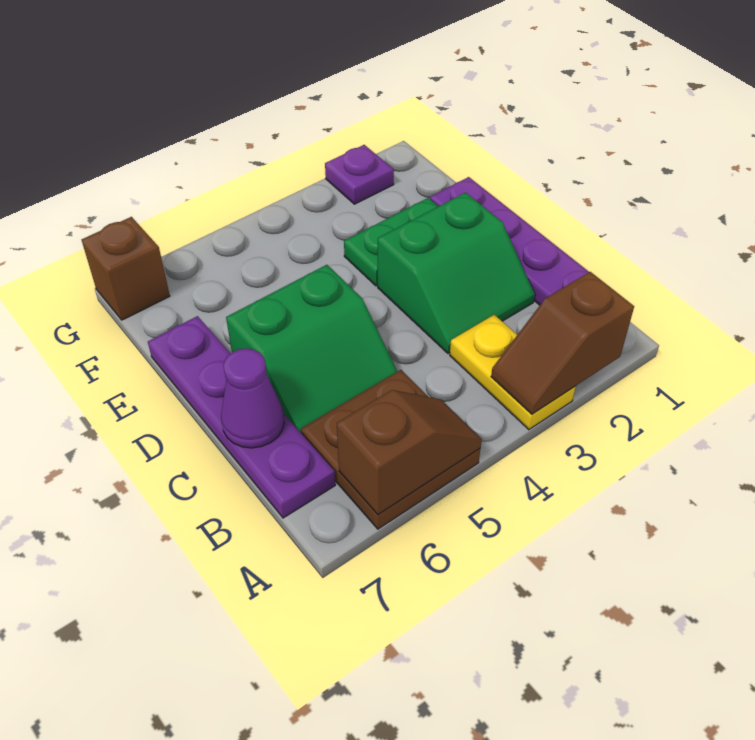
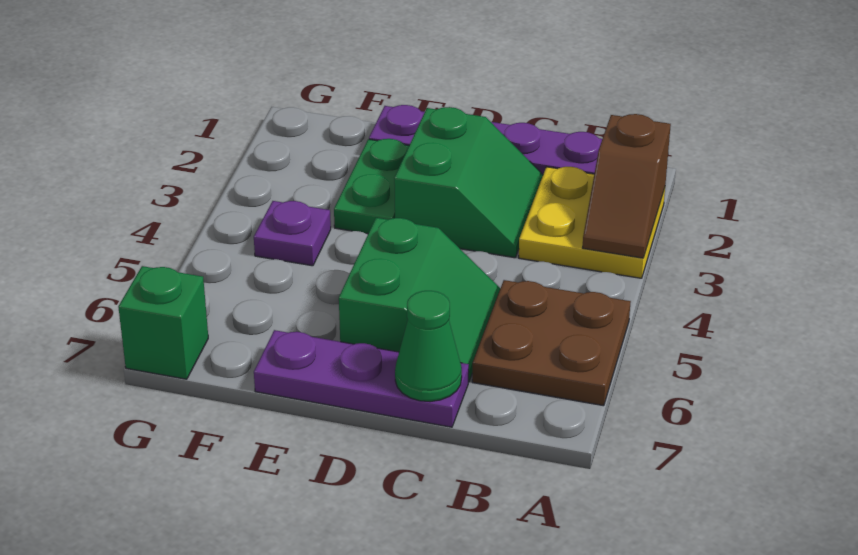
yellow 1x2 plate [450,315,576,430] -> yellow 2x2 plate [519,167,665,278]
brown 1x2 slope [337,390,482,514] -> none
purple 1x4 plate [148,316,335,518] -> purple 1x3 plate [254,330,469,427]
purple 1x1 cone [221,348,284,448] -> green 1x1 cone [395,291,462,402]
purple 1x1 plate [325,145,394,204] -> purple 1x1 plate moved to [254,201,331,266]
brown 1x1 brick [82,217,170,320] -> green 1x1 brick [118,266,208,379]

